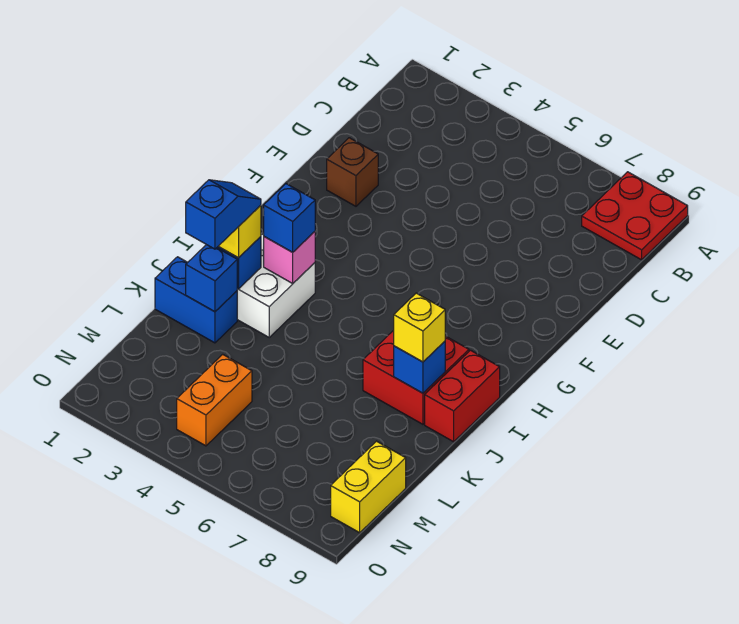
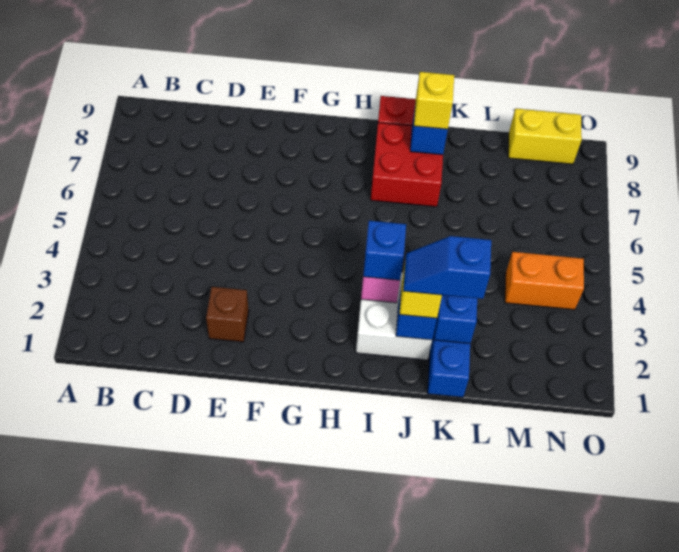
red 2x2 plate [582,172,688,260] -> none

